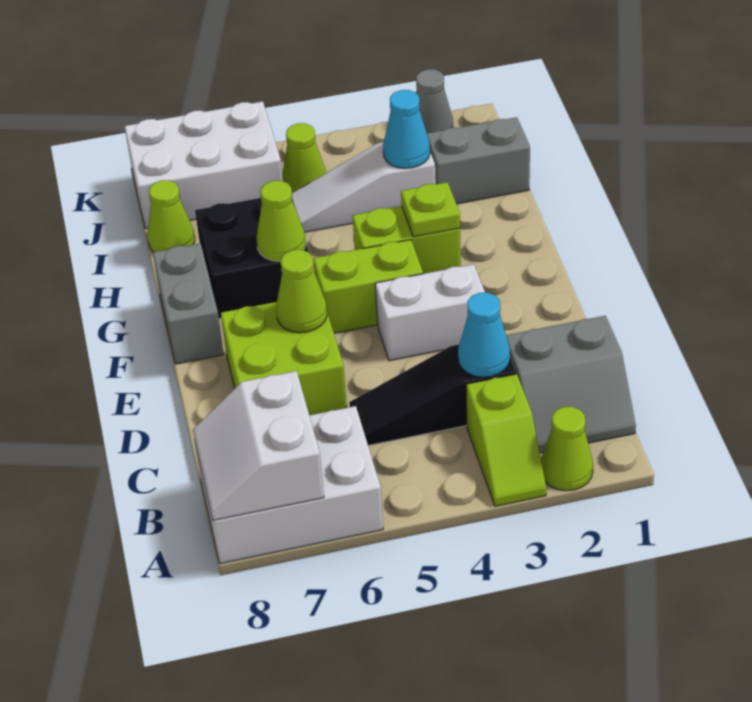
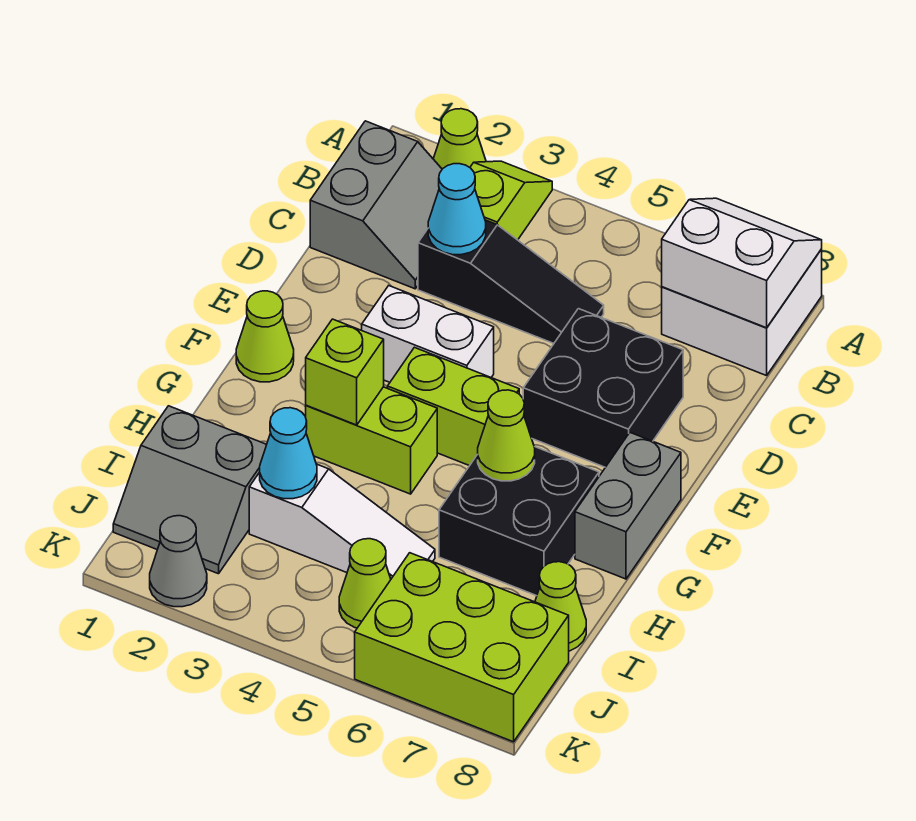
white 2x3 brick [195,406,383,564] -> white 2x2 brick [662,249,822,376]
white 2x2 slope [193,371,324,520] -> white 2x2 slope turned to [662,198,822,328]
grey 2x2 slope [506,316,636,453] -> grey 2x2 slope turned to [310,121,442,289]
lime 2x2 brick [221,302,347,415] -> black 2x2 brick [523,309,683,467]
lime 1x1 cone [276,250,327,333] -> lime 1x1 cone moved to [236,291,294,382]
lime 1x1 plate [401,182,460,237] -> lime 1x1 brick [306,319,384,425]
white 2x3 brick [125,101,283,229] -> lime 2x3 brick [355,553,569,742]

